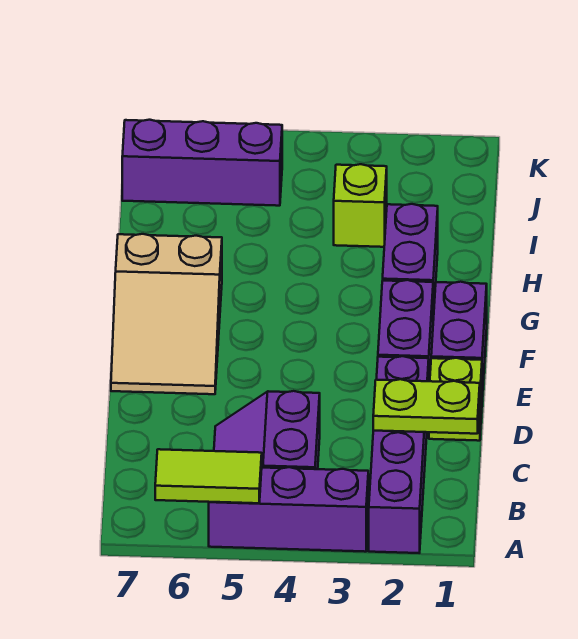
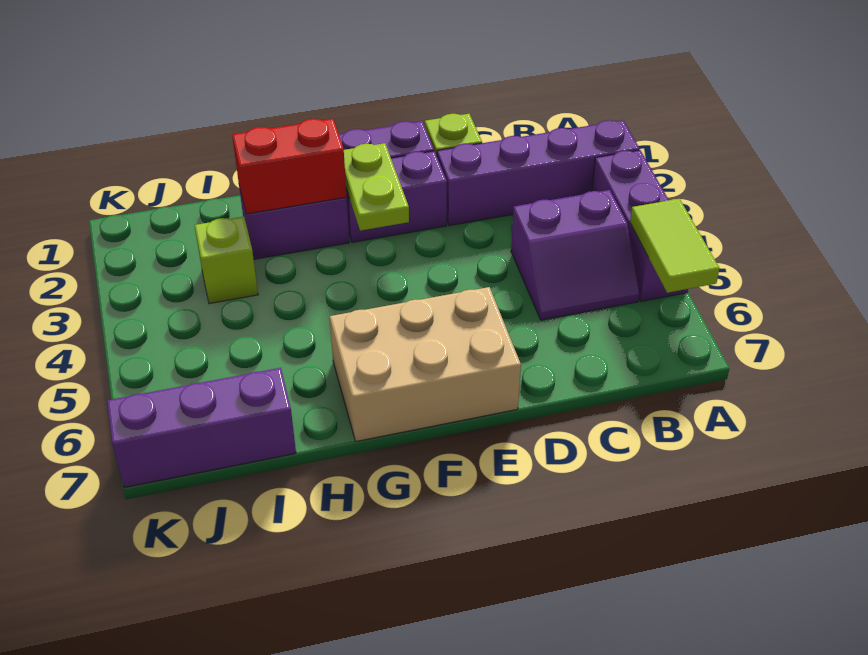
lime 1x2 plate [373,379,480,434] -> lime 1x2 plate moved to [344,143,409,231]
tan 2x3 slope [111,234,222,394] -> tan 2x3 brick [330,287,521,441]
none -> red 1x2 brick [232,119,347,214]
purple 1x3 brick [122,120,282,206] -> purple 1x3 brick turned to [107,368,296,488]

